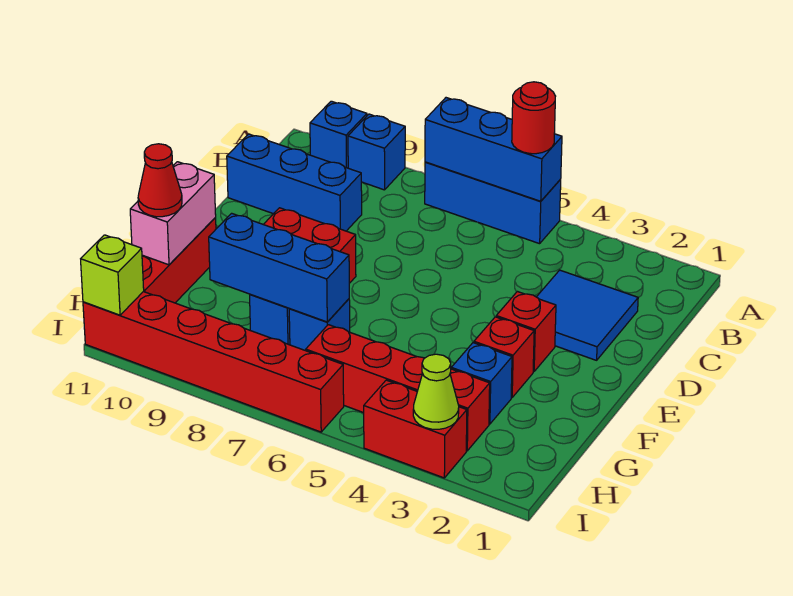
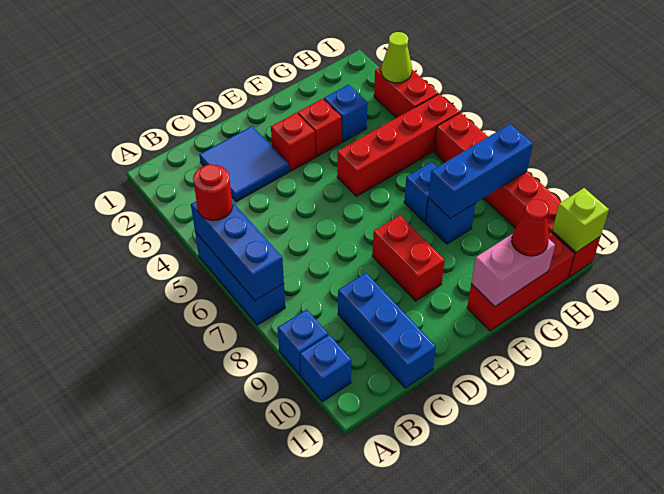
blue 1x3 brick [209,213,349,322] -> blue 1x3 brick turned to [429,124,533,218]
red 1x4 brick [306,325,490,451] -> red 1x4 brick turned to [337,94,460,196]

